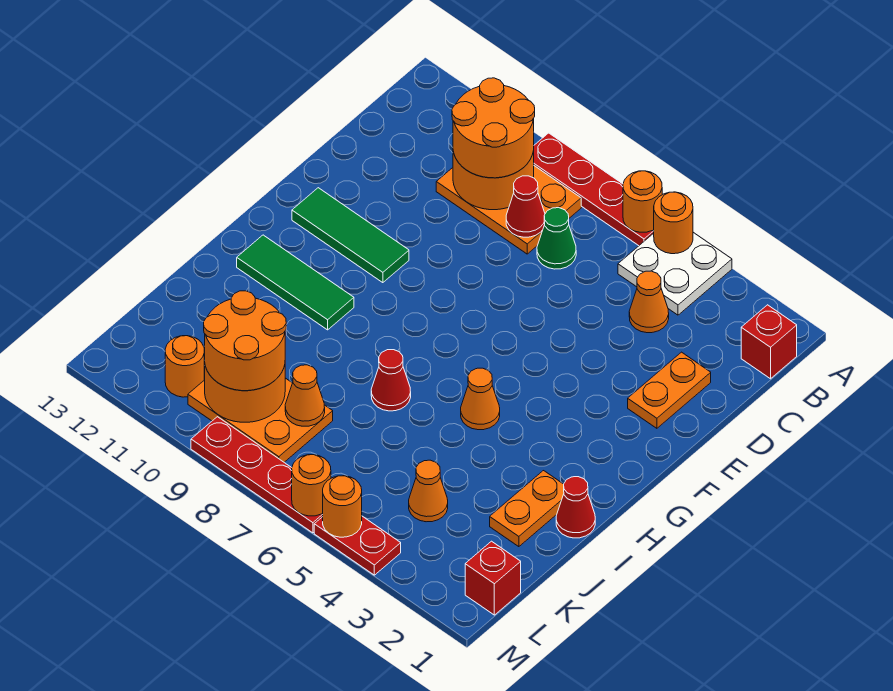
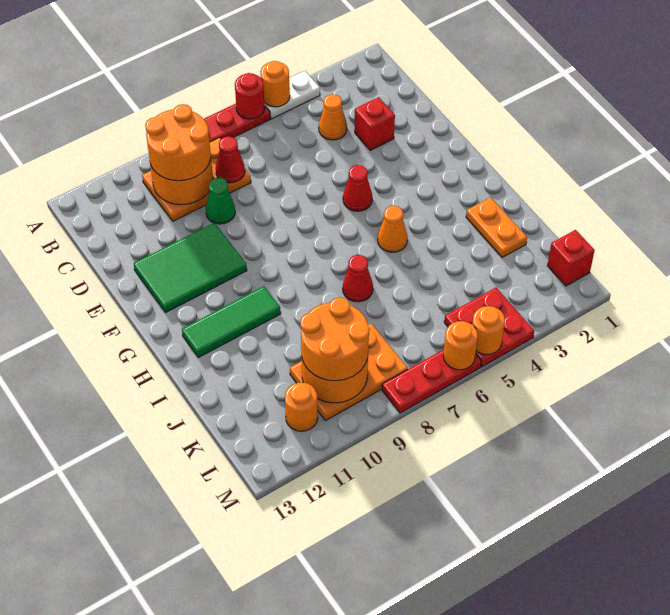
white 2x2 plate [618,232,732,315] -> white 1x2 plate [264,71,320,119]
orange 1x1 round brick [623,171,662,232] -> red 1x1 round brick [235,73,265,119]
red 1x1 brick [741,305,797,379] -> red 1x1 brick moved to [355,97,395,150]
green 1x1 cone [537,208,576,269] -> green 1x1 cone moved to [206,178,235,224]
orange 1x2 plate [628,352,711,428] -> none
green 1x3 tile [292,188,409,283] -> green 2x3 tile [134,223,247,312]
red 1x1 cone [556,477,595,538] -> red 1x1 cone moved to [343,165,372,211]
orange 1x1 cone [409,460,448,522] -> none
orange 1x1 cone [285,365,325,426] -> none
red 1x2 plate [314,516,401,575] -> red 2x2 plate [444,288,534,367]
red 1x4 plate [191,417,323,533] -> red 1x3 plate [382,350,481,413]

